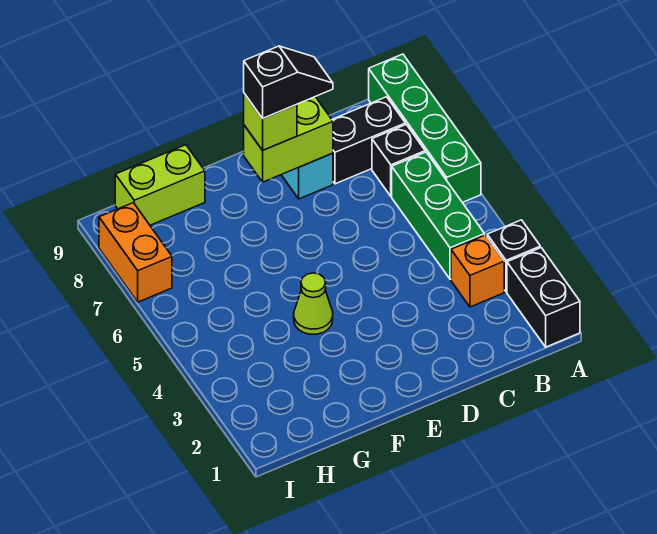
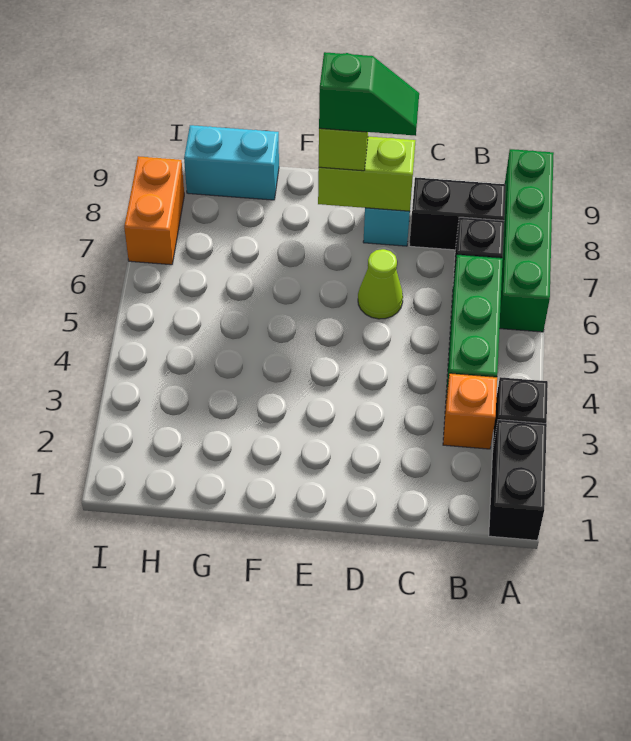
black 1x2 slope [244,46,333,119] -> green 1x2 slope [319,52,419,136]
lime 1x1 cone [294,273,333,334] -> lime 1x1 cone moved to [358,249,403,319]
lime 1x2 brick [115,145,205,225] -> cyan 1x2 brick [184,125,279,200]

